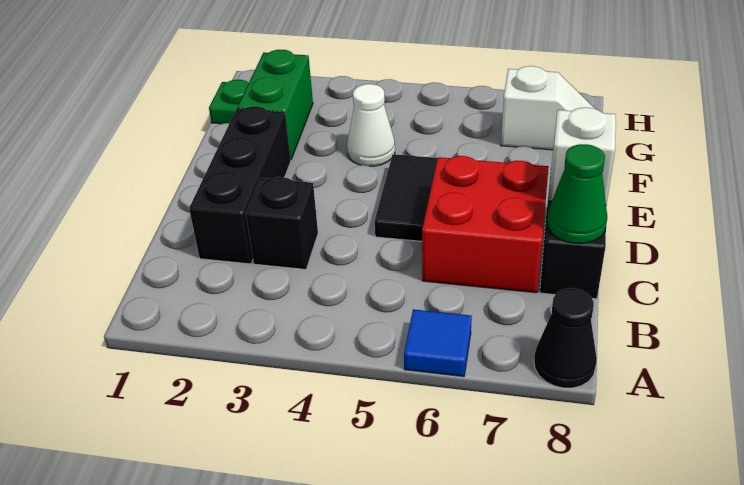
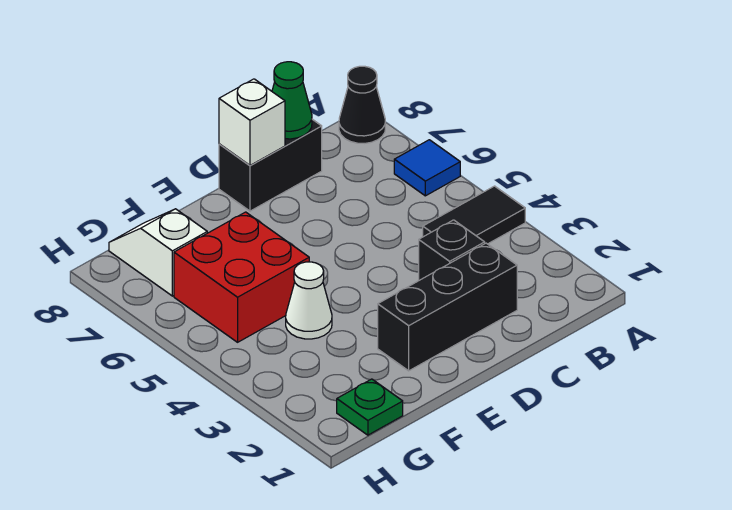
red 2x2 brick [422,156,549,293] -> red 2x2 brick moved to [174,212,309,342]
black 1x2 tile [375,154,437,241] -> black 1x2 tile moved to [423,186,525,244]
green 1x2 brick [237,50,313,160] -> none

